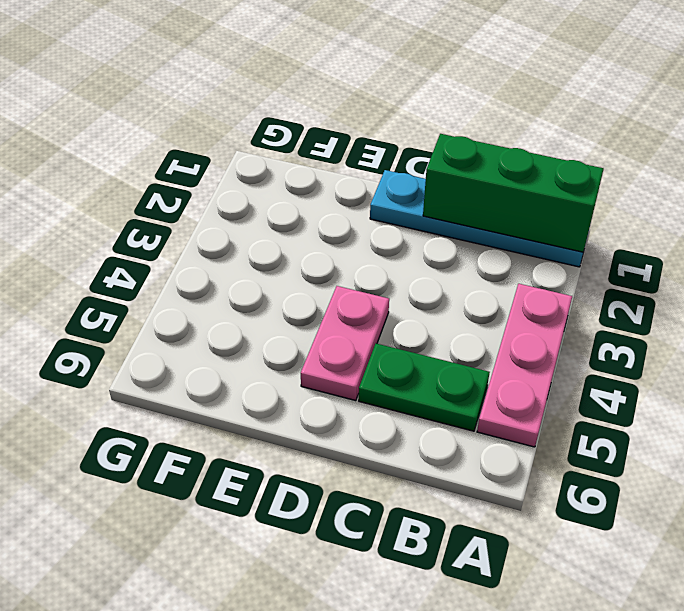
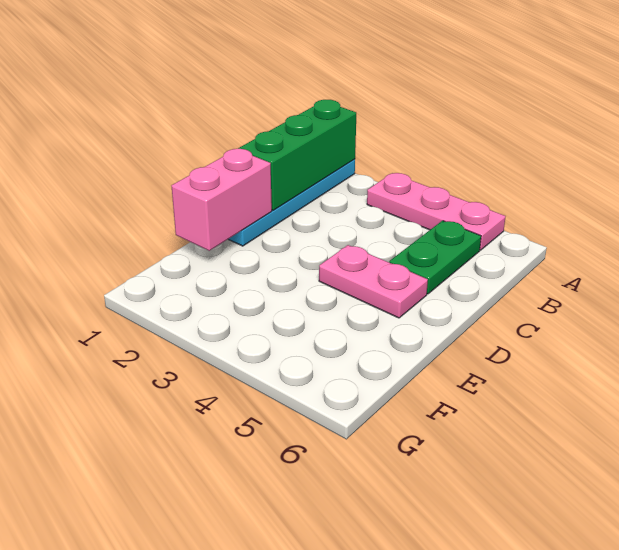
none -> pink 1x2 brick [172,149,272,251]

